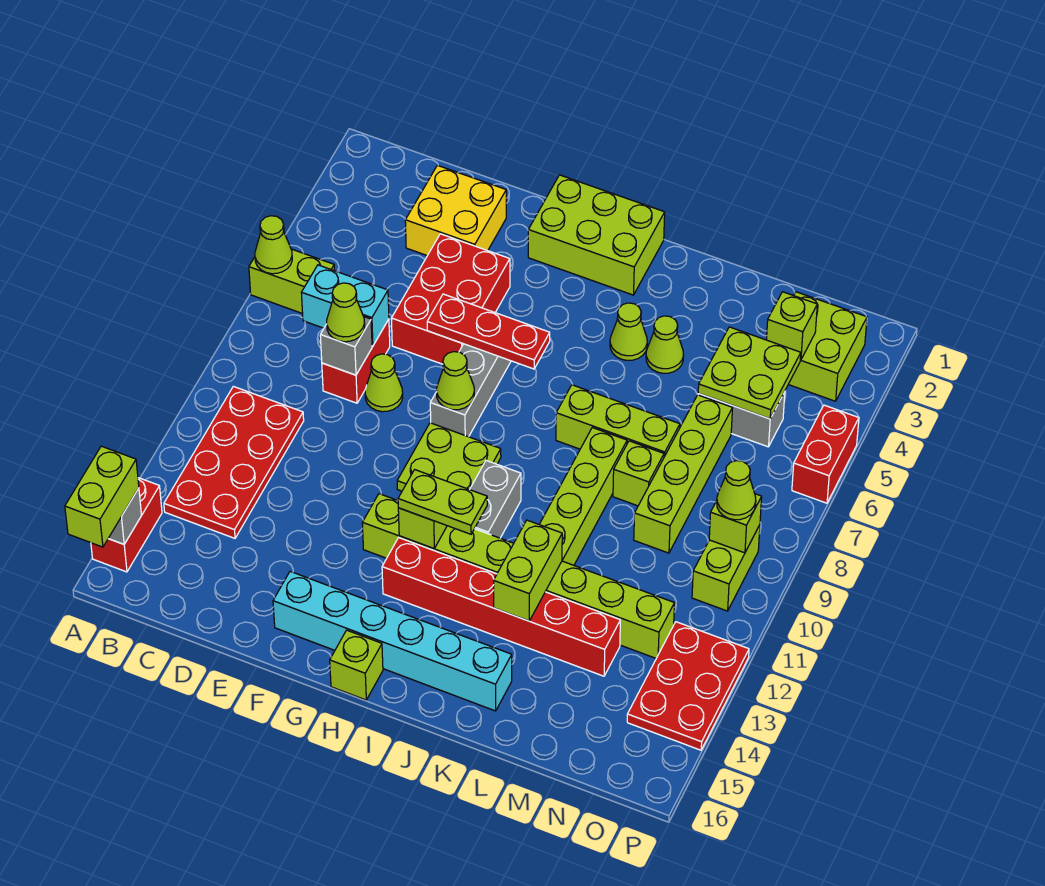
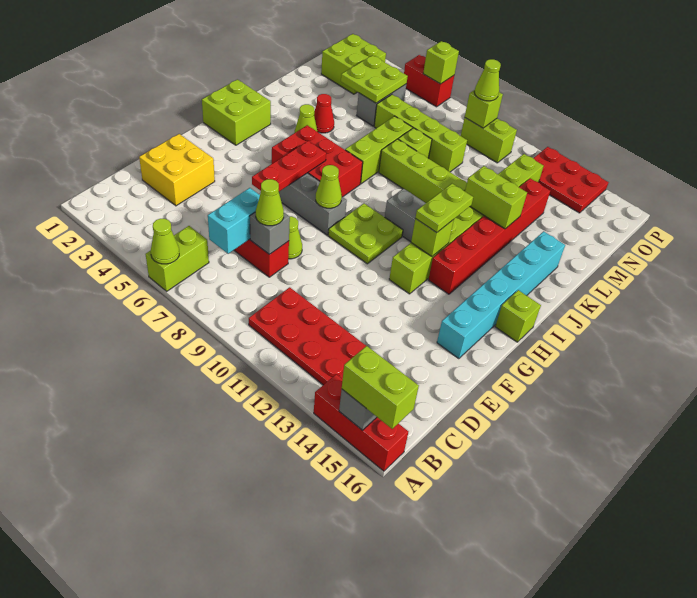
red 1x2 brick [91,478,162,572] -> red 1x3 brick [314,374,409,471]
red 2x3 brick [391,234,510,364] -> red 2x3 brick moved to [272,125,363,197]
lime 2x3 brick [528,175,665,295] -> lime 2x2 brick [202,79,271,145]
lime 1x1 cone [646,316,684,373] -> red 1x1 cone [314,94,334,133]
lime 1x1 brick [766,292,817,360] -> lime 1x1 brick moved to [423,41,459,84]

